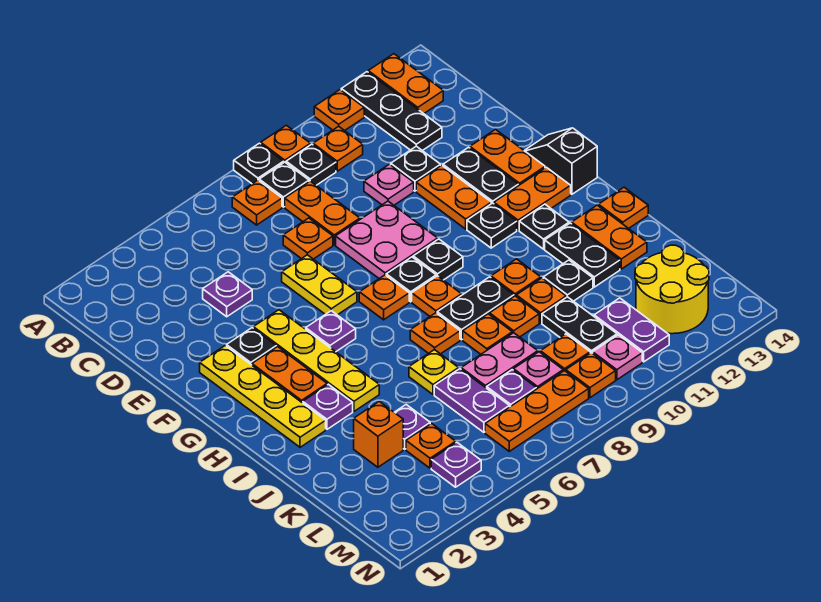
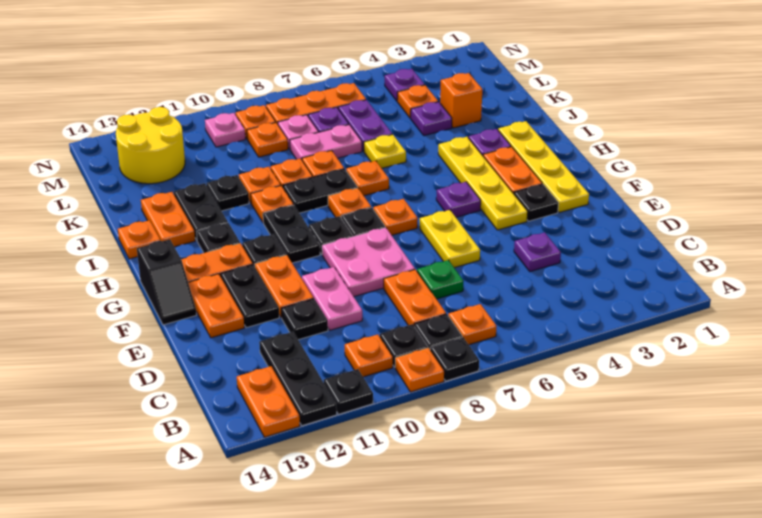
orange 1x1 plate [314,90,364,131] -> black 1x1 plate [324,369,373,414]
orange 1x1 plate [283,218,333,259] -> green 1x1 plate [417,260,464,299]
pink 1x1 plate [364,164,414,205] -> pink 1x2 plate [302,267,362,330]
black 1x2 plate [542,297,617,353] -> black 1x2 plate moved to [263,205,320,263]
purple 1x2 plate [594,298,669,362] -> none

